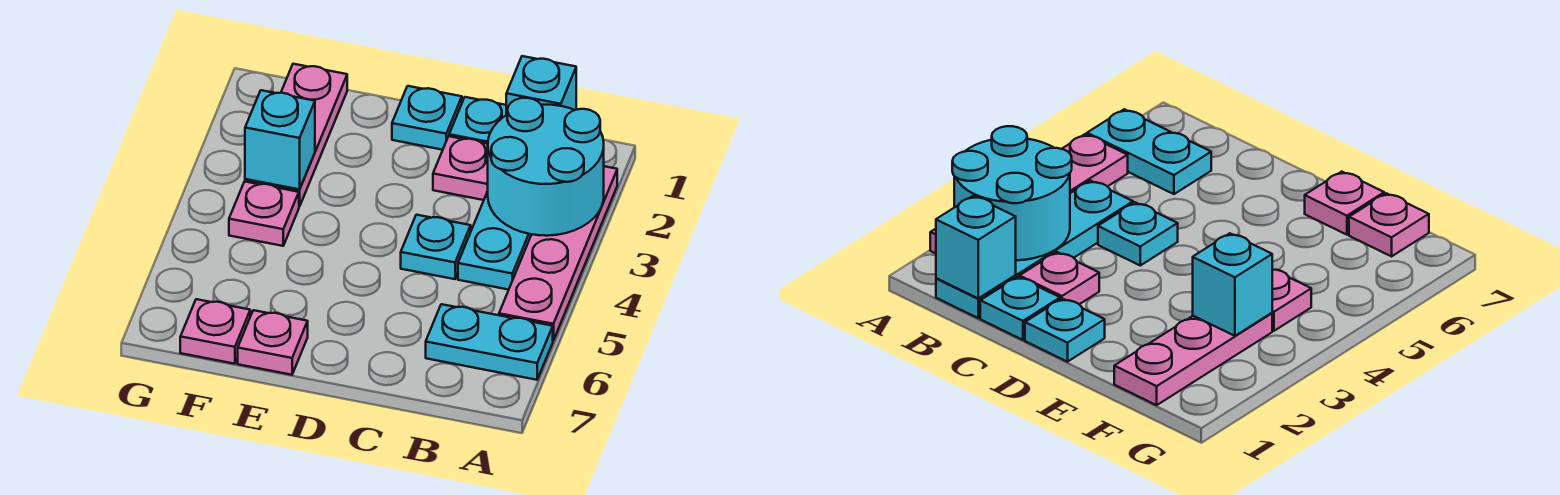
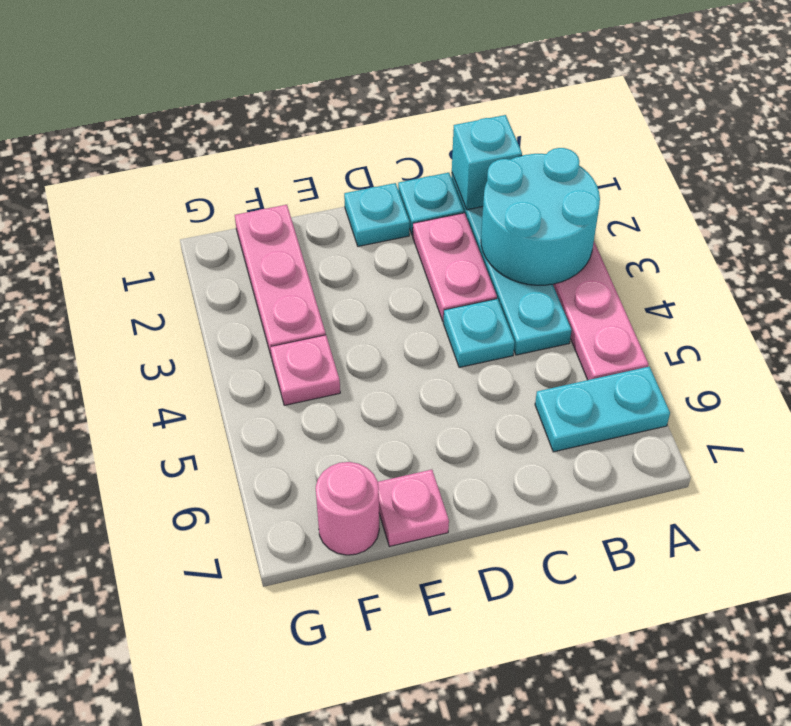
pink 1x1 plate [433,136,488,200] -> pink 1x2 plate [413,213,497,322]
cyan 1x1 brick [245,90,315,189] -> none
pink 1x1 plate [180,299,250,364] -> pink 1x1 round brick [316,462,379,555]

